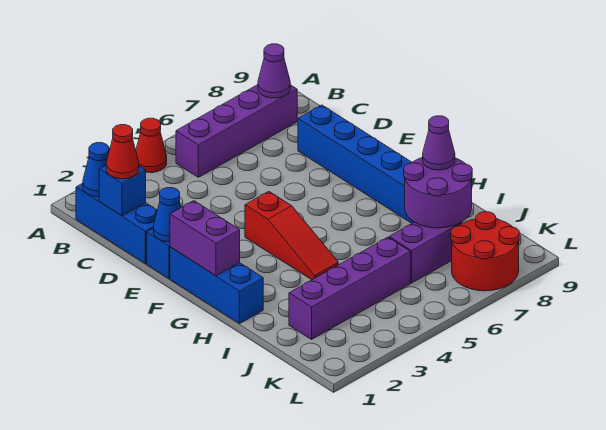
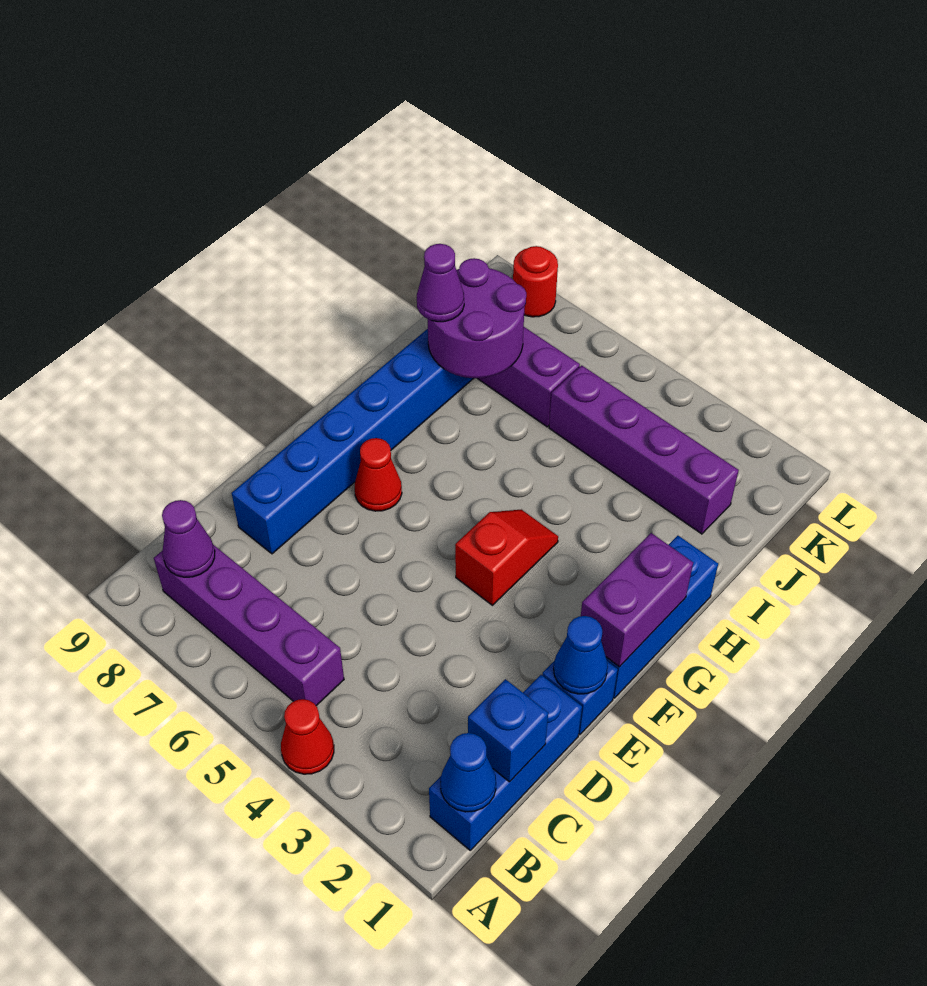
red 1x1 cone [106,125,139,179] -> red 1x1 cone moved to [355,438,402,511]
red 1x3 slope [245,191,338,280] -> red 1x2 slope [455,510,558,605]
red 2x2 round brick [451,212,519,291] -> red 1x1 round brick [513,246,558,317]

